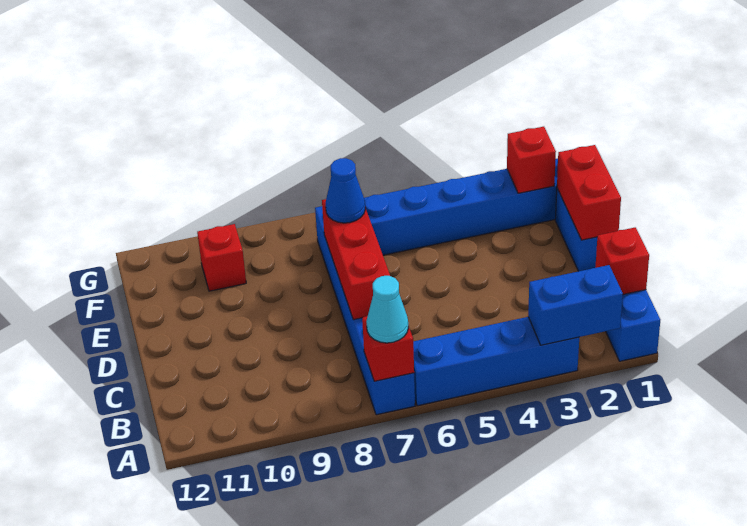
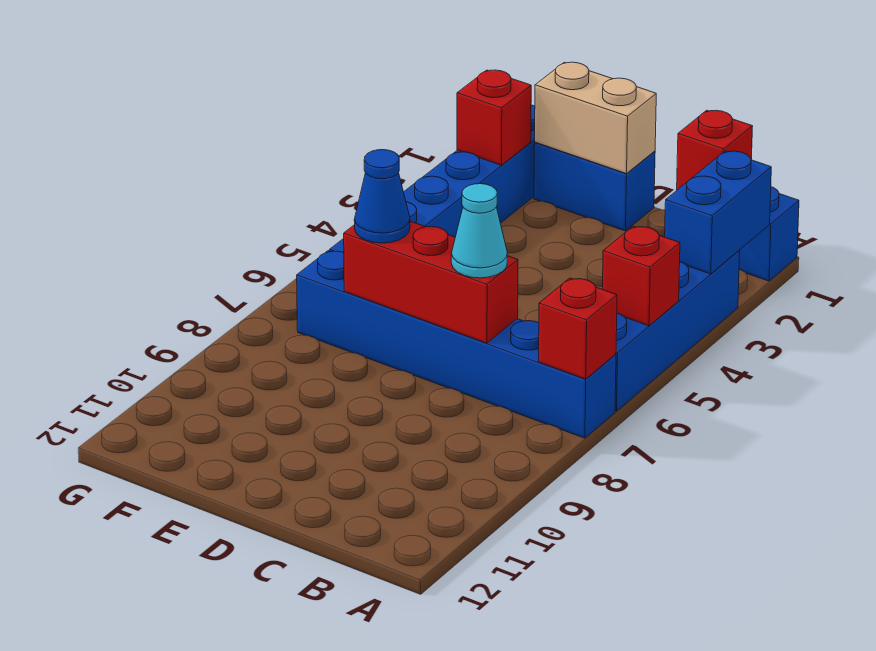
cyan 1x1 cone [366,276,408,343] -> cyan 1x1 cone moved to [451,184,507,278]
red 1x2 brick [557,145,621,240] -> tan 1x2 brick [535,62,656,174]
red 1x1 brick [197,224,246,291] -> red 1x1 brick moved to [603,226,680,326]

